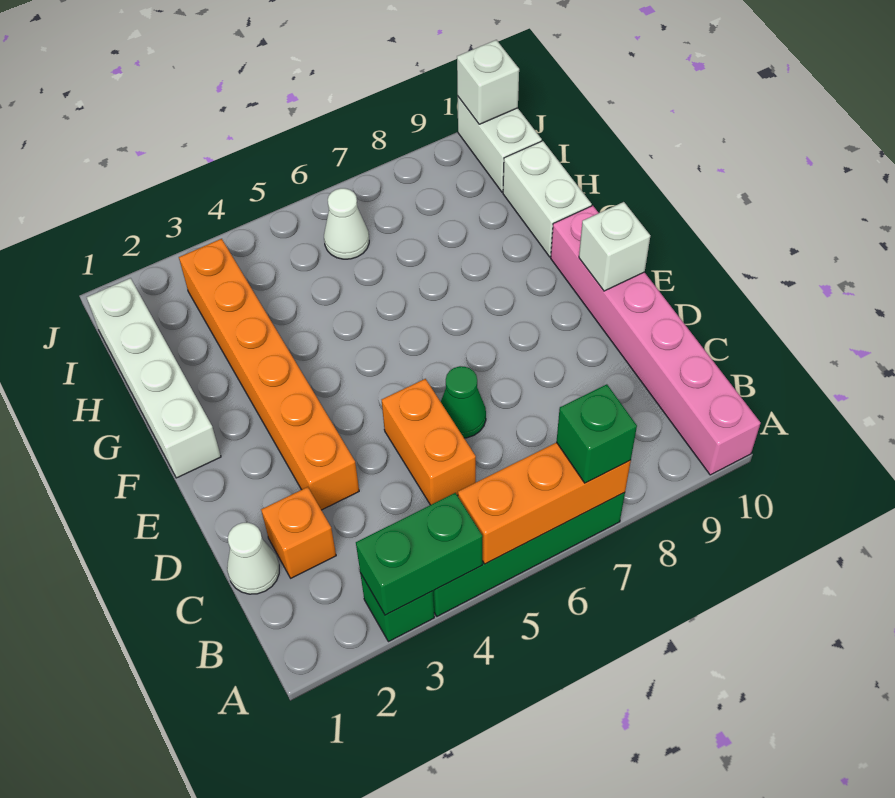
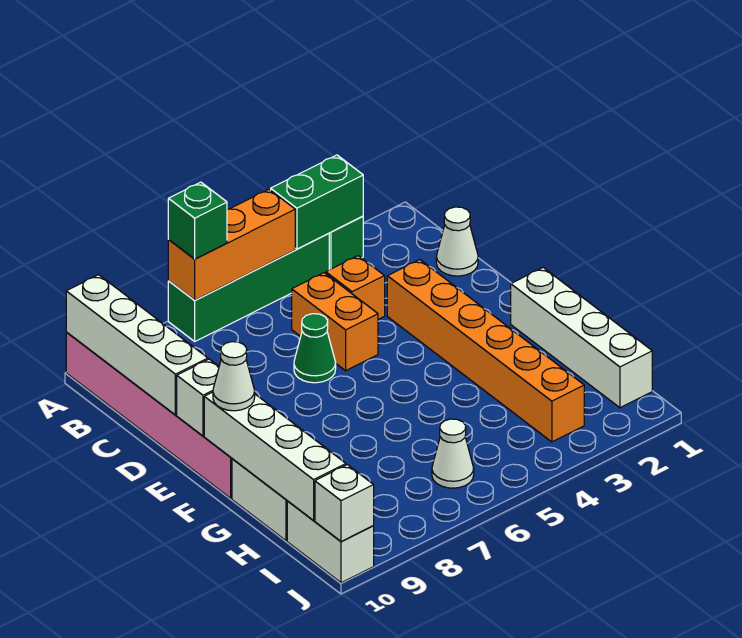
none -> white 1x4 brick [66,275,208,415]
orange 1x1 brick [261,487,336,578] -> orange 1x1 brick moved to [326,256,385,319]
none -> white 1x4 brick [204,392,346,520]
none -> white 1x1 cone [213,342,255,411]

